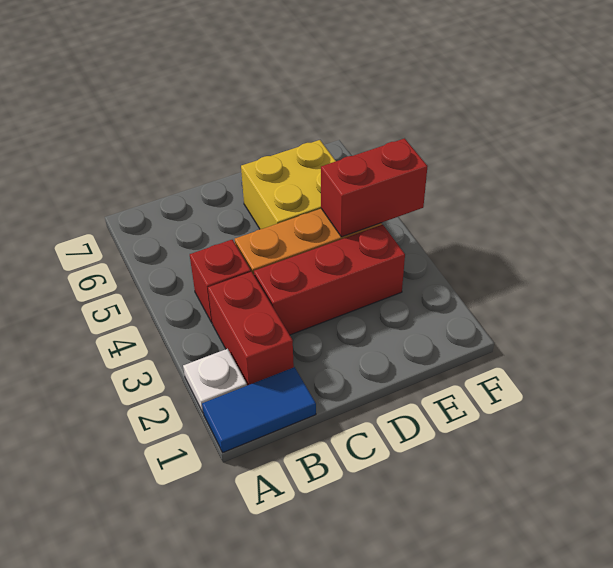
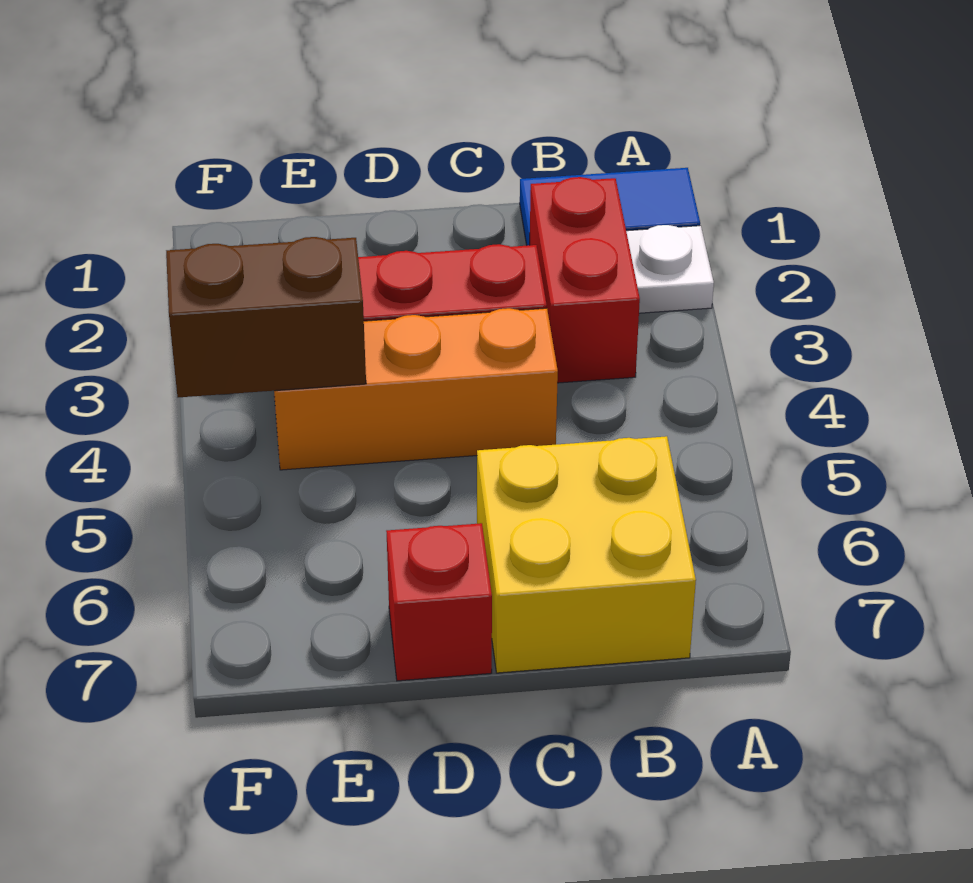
red 1x1 brick [190,240,251,322] -> red 1x1 brick moved to [386,523,492,681]
yellow 2x2 brick [241,140,336,229] -> yellow 2x2 brick moved to [477,436,696,673]
red 1x2 brick [321,138,428,237] -> brown 1x2 brick [166,237,366,397]

